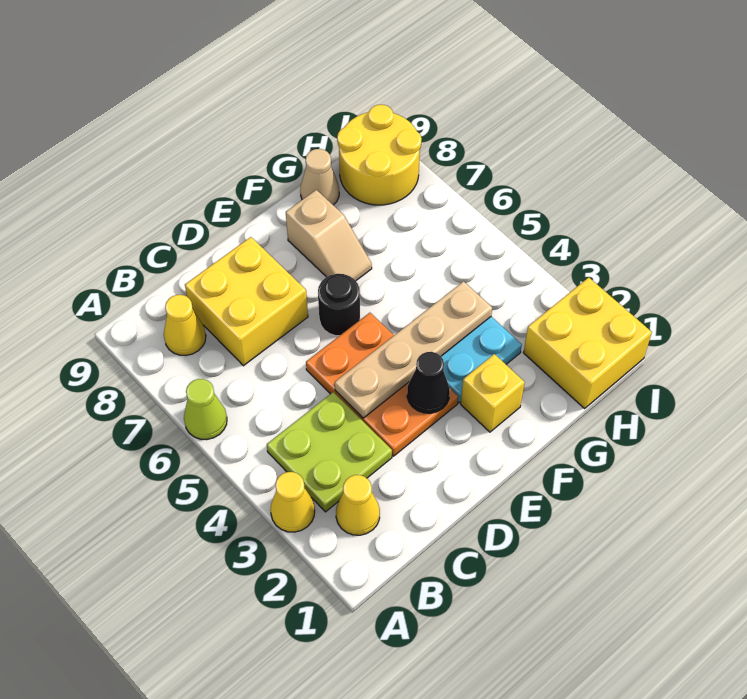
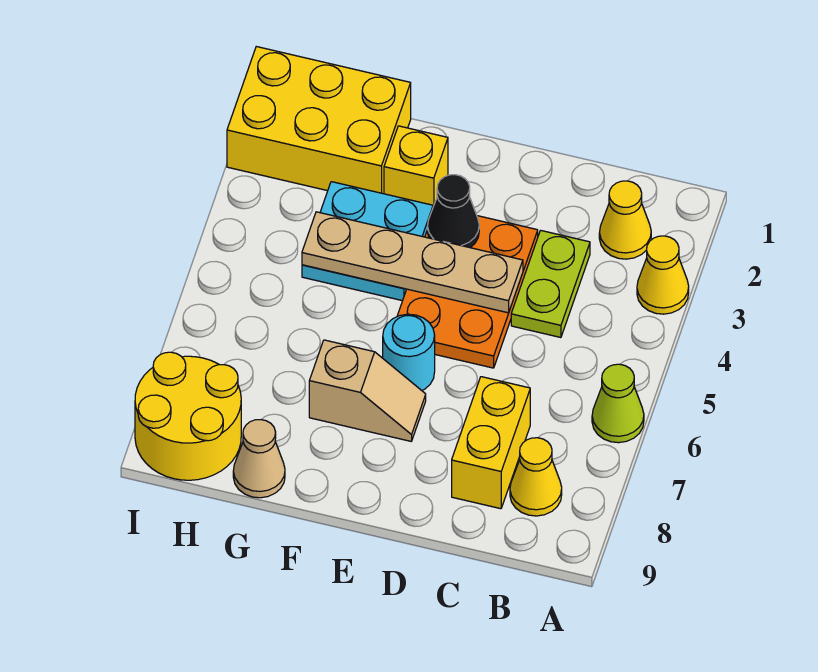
lime 2x2 plate [267,392,392,512] -> lime 1x2 plate [511,230,590,338]
yellow 2x2 brick [185,237,308,366] -> yellow 1x2 brick [452,377,530,509]
black 1x1 round brick [318,274,360,336] -> cyan 1x1 round brick [383,314,435,390]
tan 1x2 slope [286,190,372,281] -> tan 1x2 slope turned to [309,340,426,441]
yellow 2x2 brick [524,277,652,408] -> yellow 2x3 brick [227,47,411,194]

